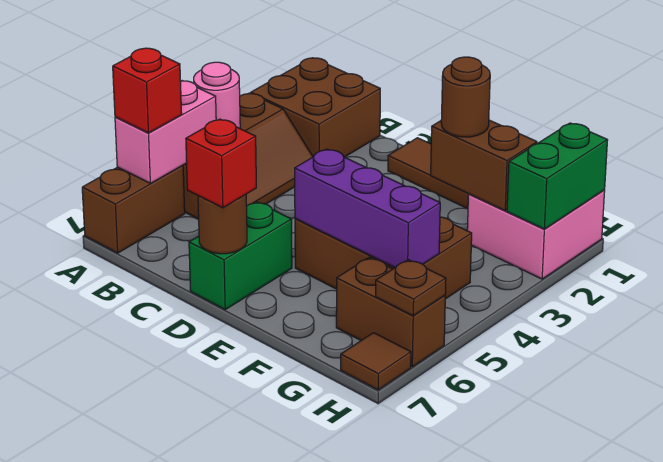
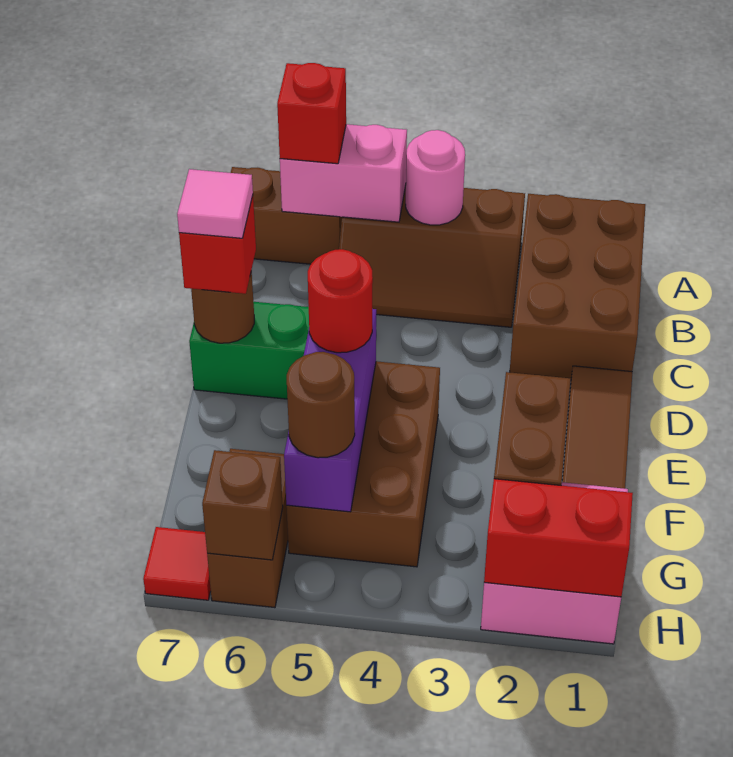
brown 2x2 brick [251,58,380,157] -> brown 2x3 brick [510,194,645,379]
none -> pink 1x1 tile [177,169,253,238]
none -> red 1x1 round brick [308,249,373,353]
brown 1x1 round brick [441,57,490,137] -> brown 1x1 round brick moved to [287,352,355,458]
green 1x2 brick [507,123,608,229] -> red 1x2 brick [484,479,633,597]
brown 1x1 plate [375,260,446,316] -> brown 1x1 brick [202,450,283,560]
brown 1x1 tile [341,333,411,390] -> red 1x1 tile [143,527,211,600]

